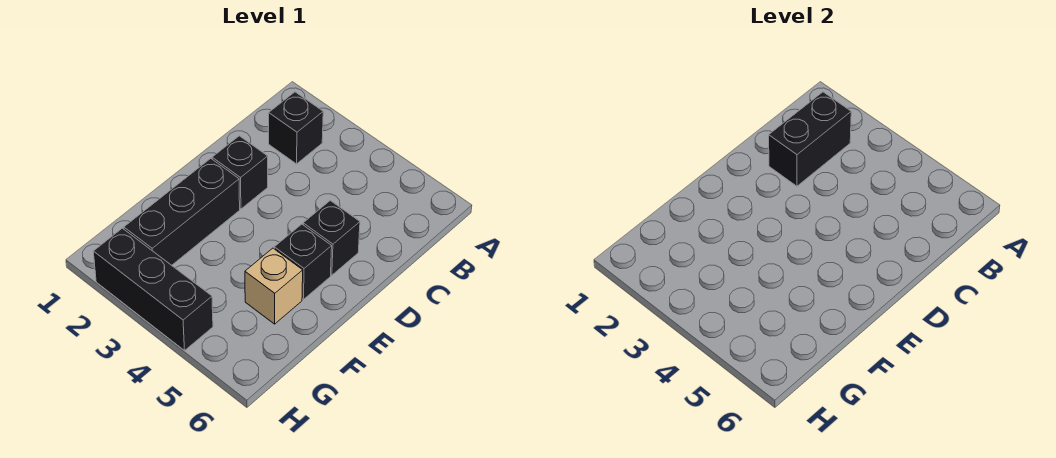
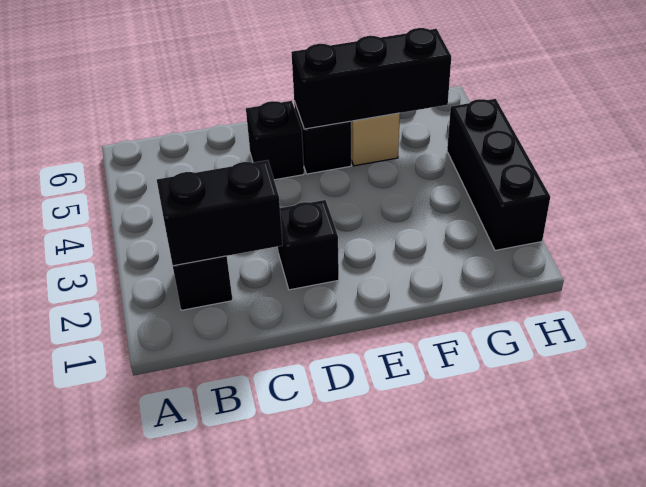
black 1x3 brick [124,158,240,265] -> black 1x3 brick moved to [291,28,451,129]

